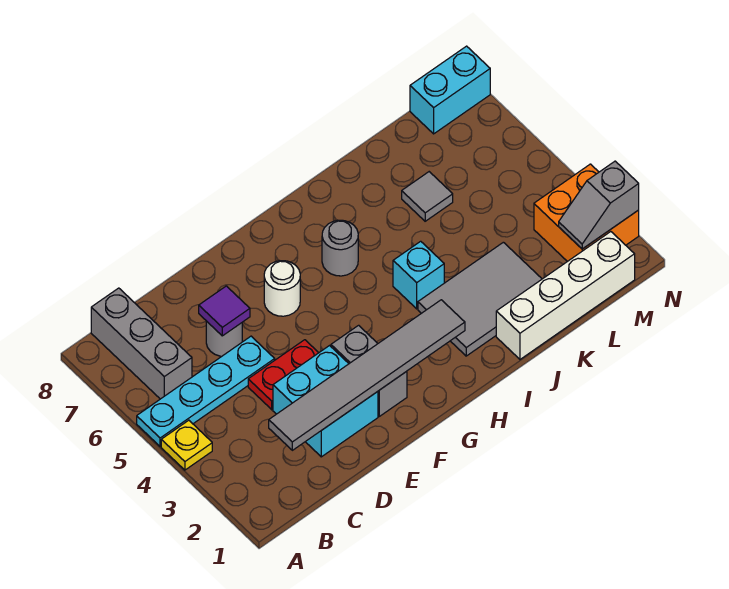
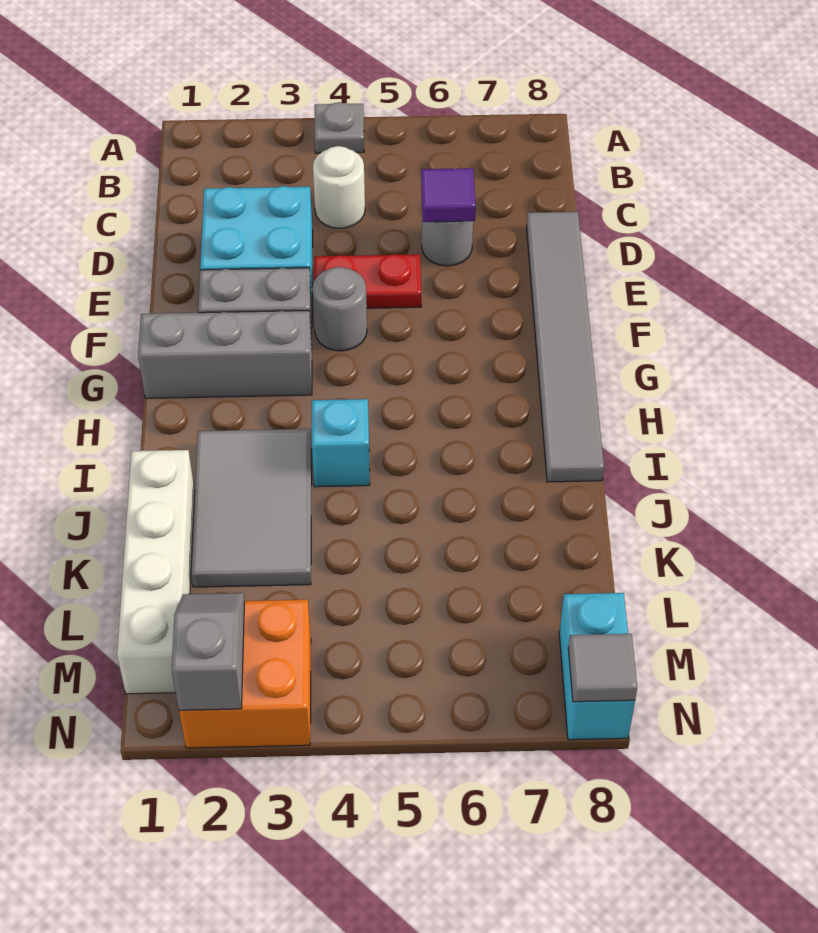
yellow 1x1 plate [161,420,212,470] -> grey 1x1 plate [315,102,364,153]
cyan 1x4 plate [137,336,275,447] -> none
grey 1x3 brick [91,288,192,399] -> grey 1x3 brick moved to [138,311,312,398]
grey 1x6 tile [269,300,465,450] -> grey 1x6 tile moved to [527,212,604,482]
red 1x2 plate [248,340,318,410] -> red 1x2 plate turned to [314,254,421,308]
white 1x1 round brick [264,261,300,316] -> white 1x1 round brick moved to [313,146,365,228]
grey 1x1 round brick [322,220,358,276] -> grey 1x1 round brick moved to [312,267,367,351]
grey 1x1 tile [402,172,453,221] -> grey 1x1 tile moved to [568,634,637,702]

